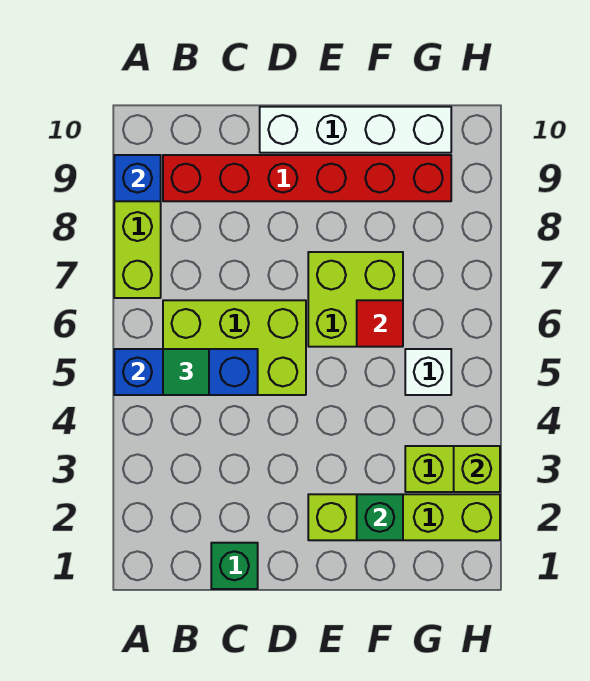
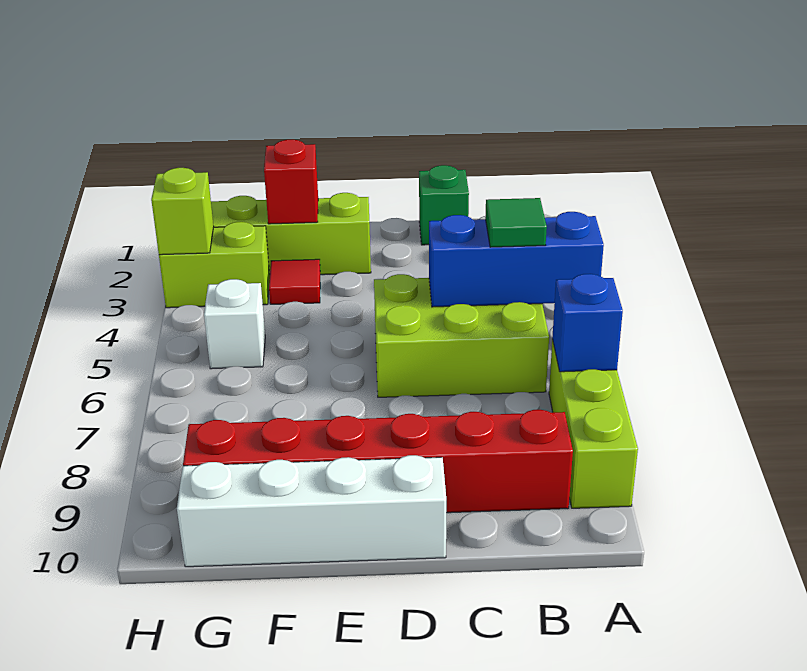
blue 1x1 brick [114,155,161,201] -> blue 1x1 brick moved to [552,274,623,372]
lime 2x2 brick [308,252,403,347] -> none
green 1x1 brick [357,494,403,540] -> red 1x1 brick [264,140,318,224]
red 1x1 tile [357,300,403,347] -> red 1x1 tile moved to [269,259,320,304]

